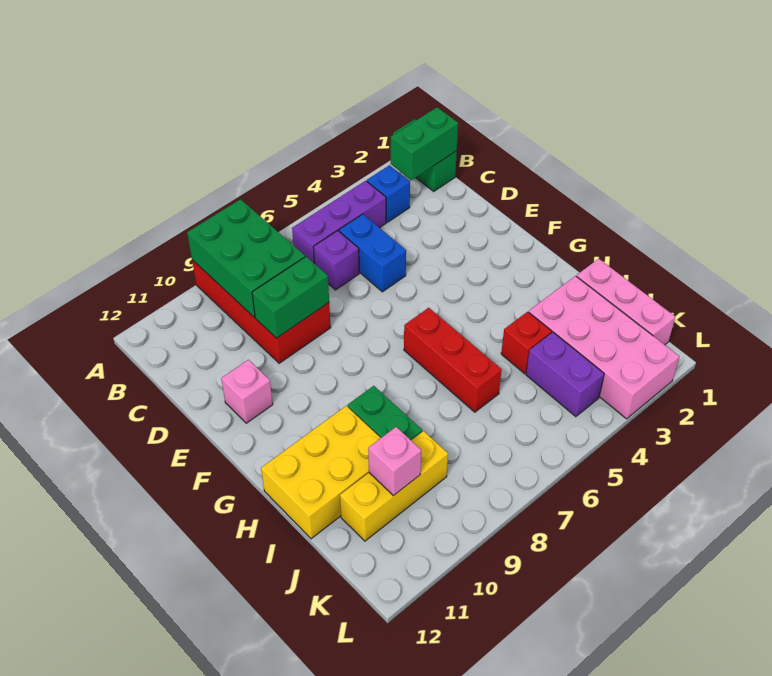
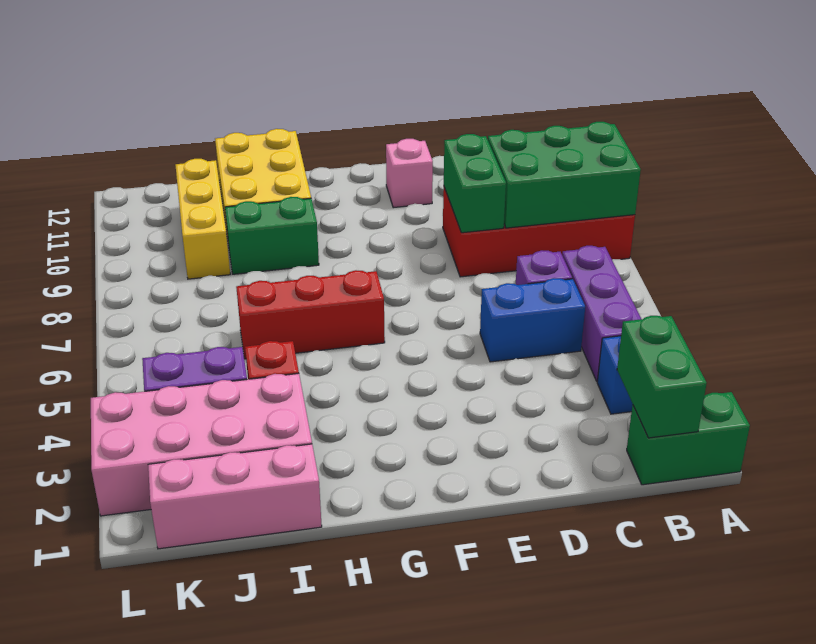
pink 1x1 brick [368,427,421,496] -> none

